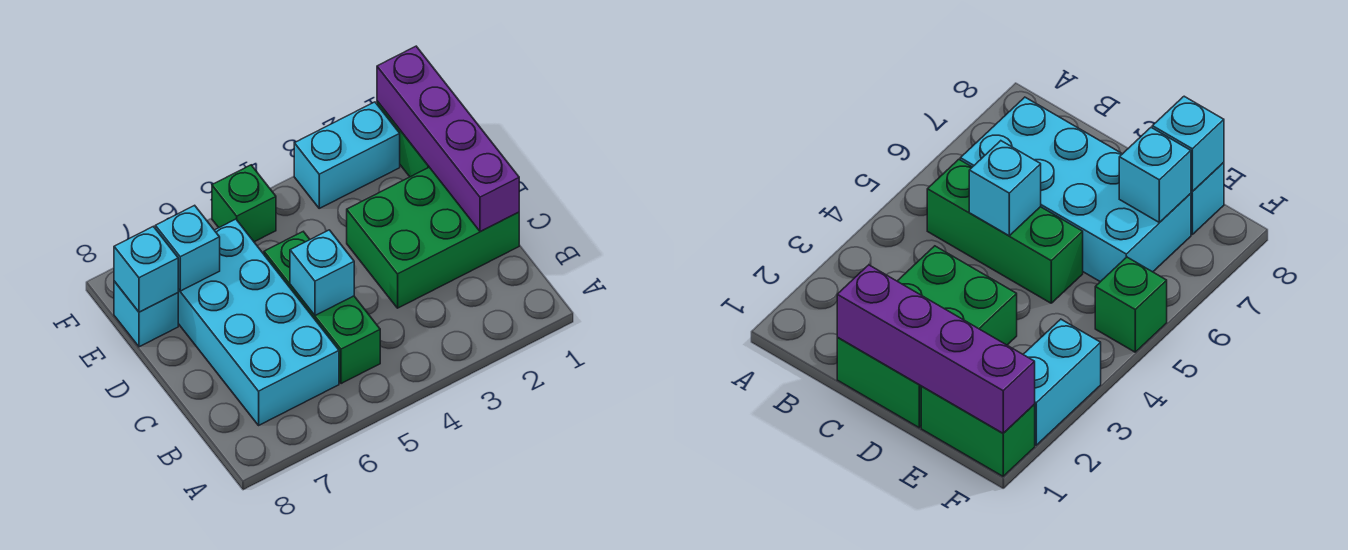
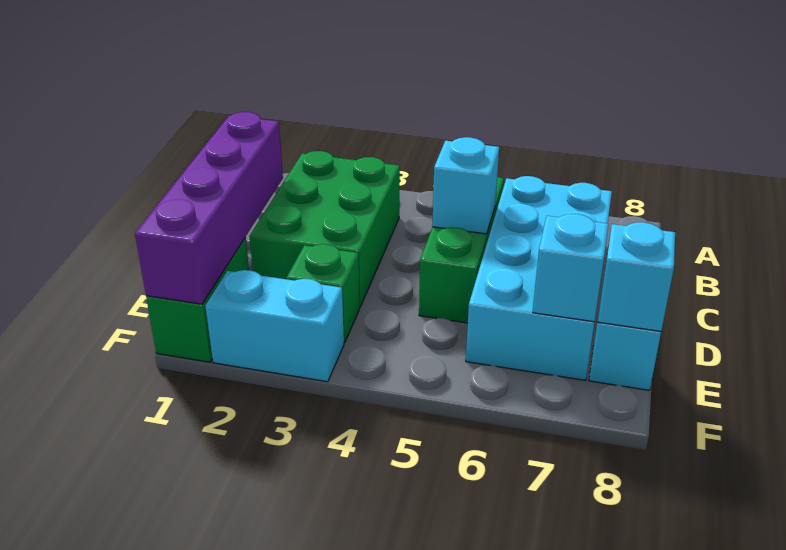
green 2x3 brick [347,167,519,308] -> green 2x3 brick turned to [249,151,400,307]
green 1x1 brick [212,165,276,242] -> green 1x1 brick moved to [286,244,360,343]

